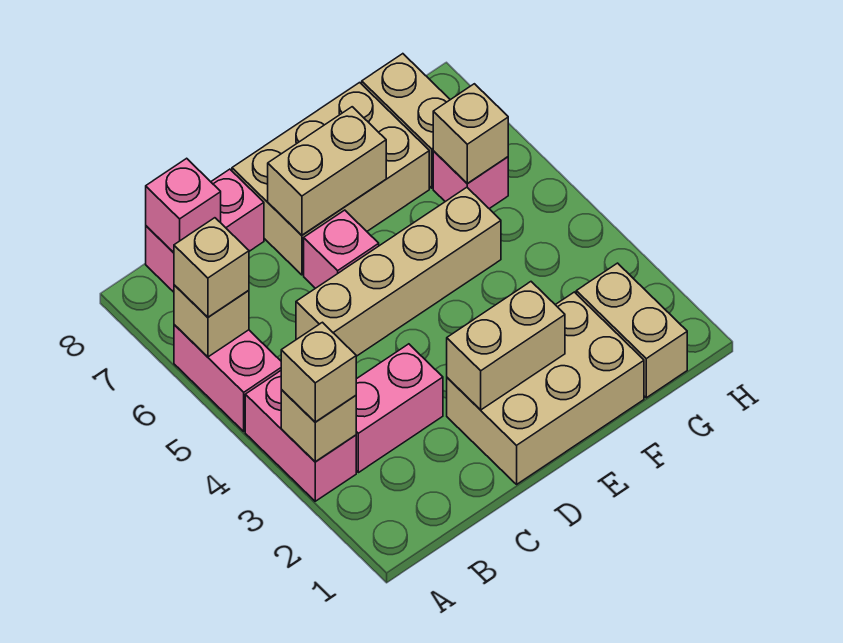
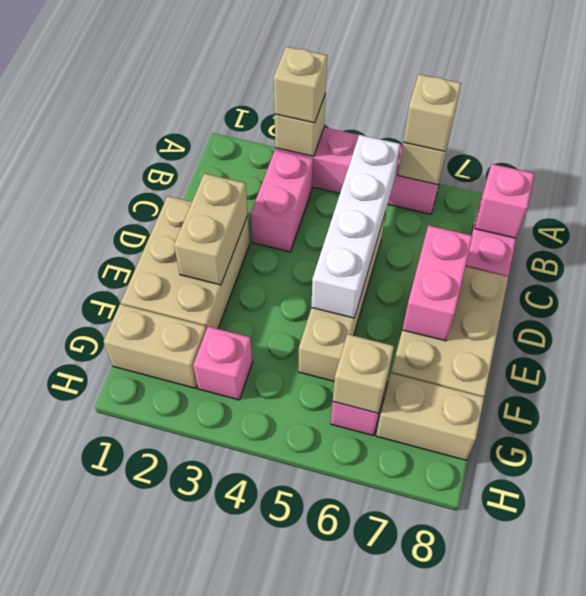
none -> white 1x4 brick [311,135,400,318]
pink 1x1 brick [304,210,379,288] -> pink 1x1 brick moved to [193,327,253,400]
tan 1x2 brick [268,107,386,235] -> pink 1x2 brick [402,225,472,341]

